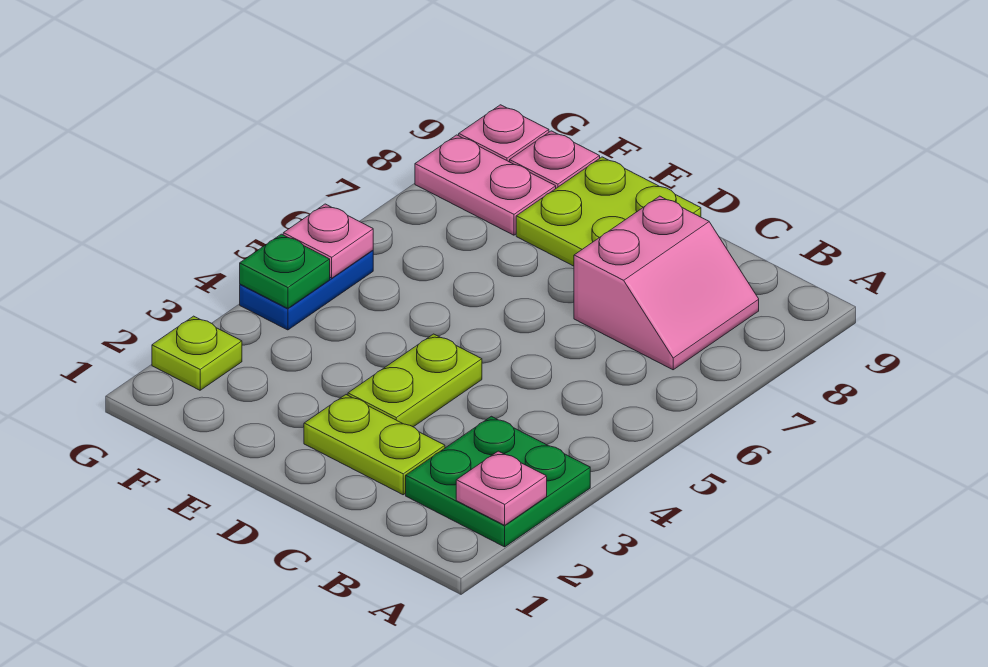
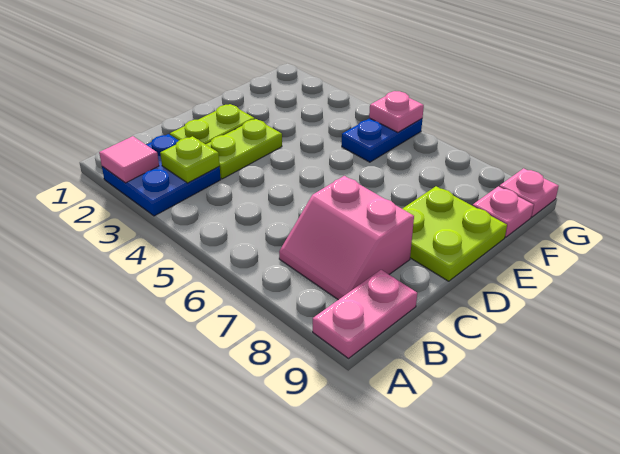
green 2x2 plate [406,416,590,547] -> blue 2x2 plate [102,134,221,216]
pink 1x1 plate [456,451,547,525] -> pink 1x1 tile [99,136,159,183]
lime 1x2 plate [348,334,482,427] -> lime 1x2 plate turned to [206,119,282,179]
pink 1x2 plate [415,135,556,235] -> pink 1x2 plate moved to [313,270,417,358]
lime 1x1 plate [152,316,242,390] -> lime 1x1 plate moved to [160,136,220,183]
blue 1x2 plate [240,250,373,330] -> blue 1x2 plate turned to [342,118,422,162]
green 1x1 plate [240,234,330,308] -> none

